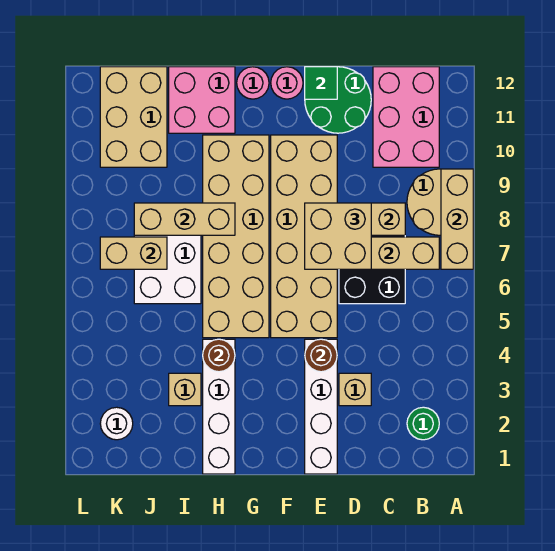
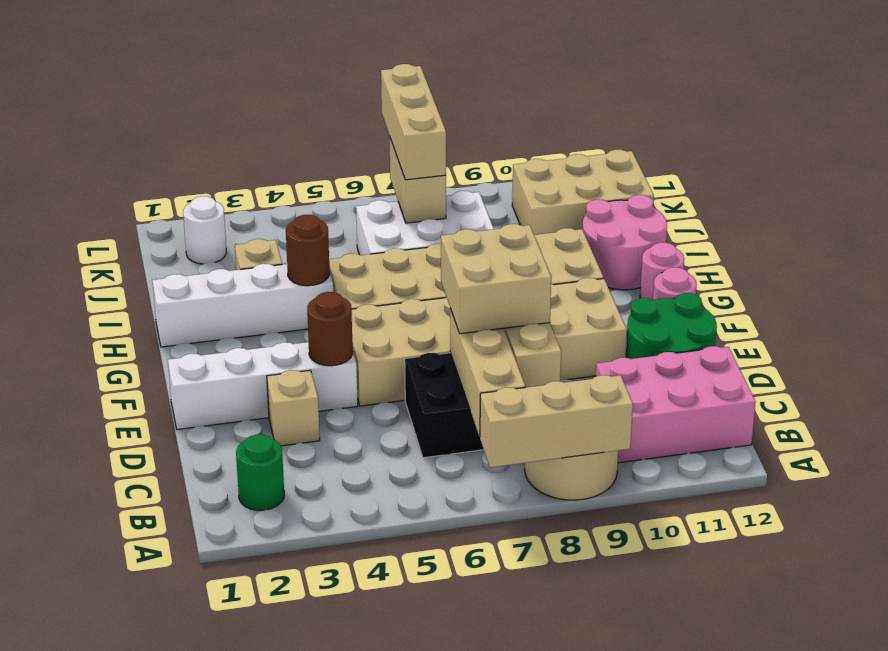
green 1x1 tile [305,67,337,99] -> none
tan 1x3 brick [134,203,235,235] -> tan 1x3 brick moved to [381,64,446,180]
pink 2x2 brick [169,67,235,133] -> pink 2x2 round brick [583,195,667,290]

